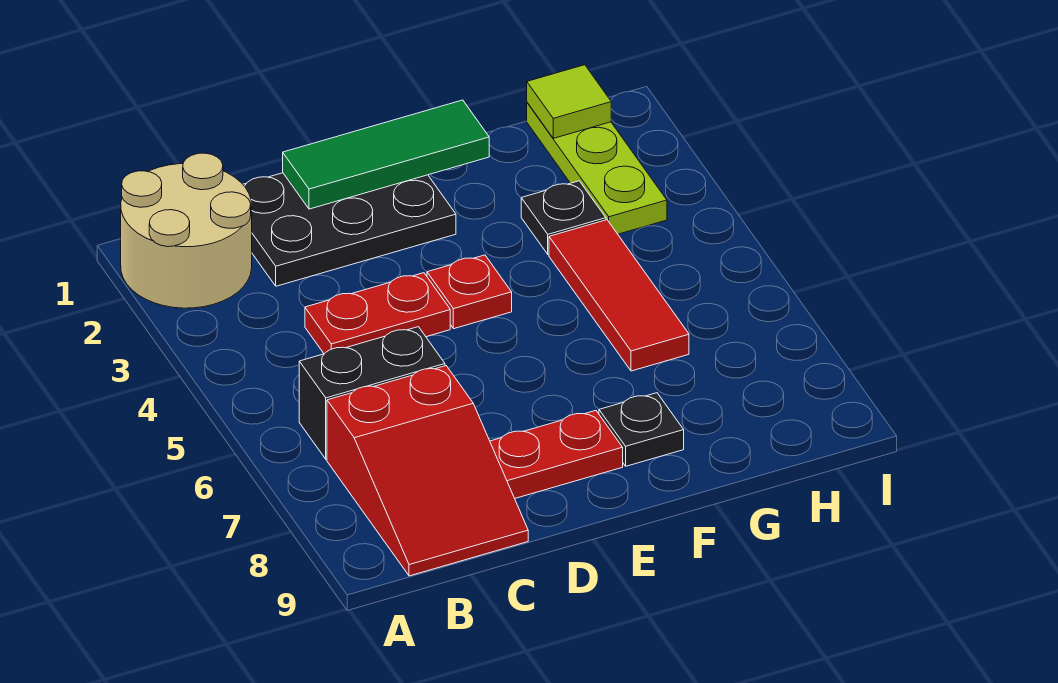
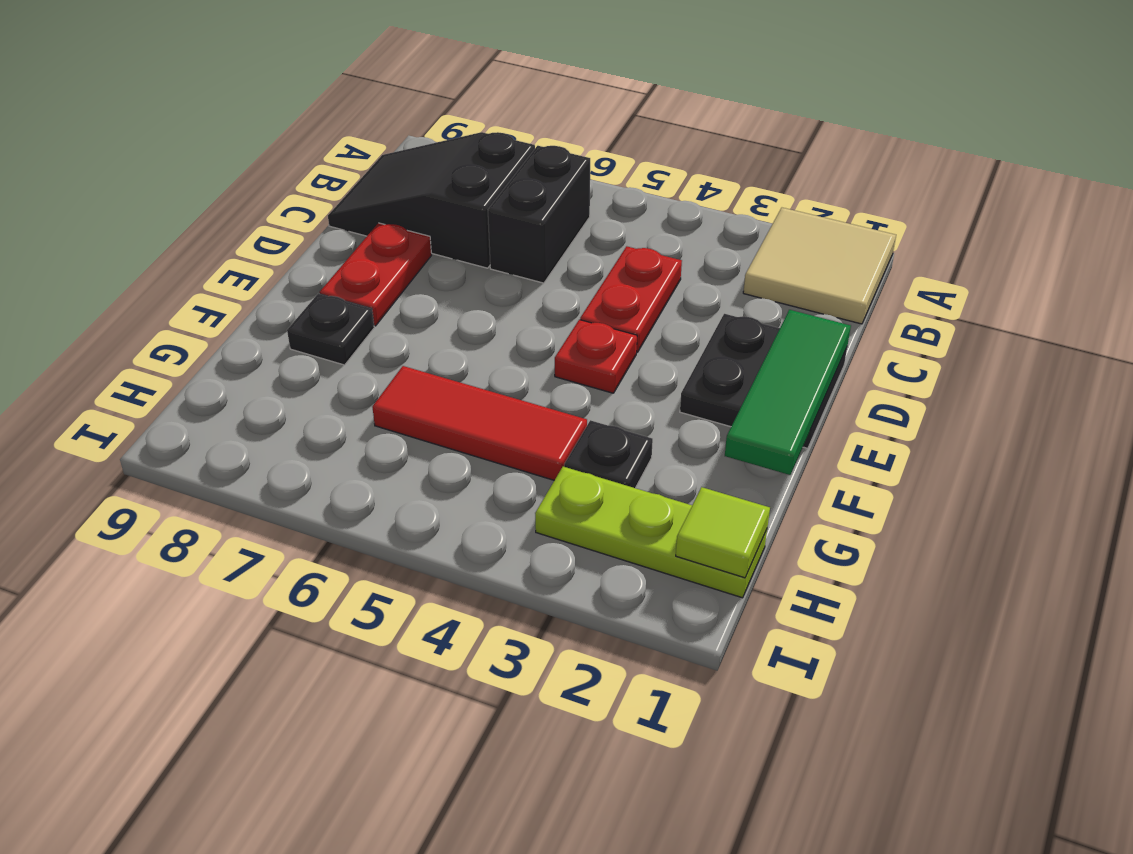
tan 2x2 round brick [121,153,252,308] -> tan 2x2 tile [743,208,896,324]
red 2x3 slope [327,366,528,576] -> black 2x3 slope [328,132,535,268]
black 2x3 plate [243,173,456,286] -> black 2x2 plate [680,314,847,448]

